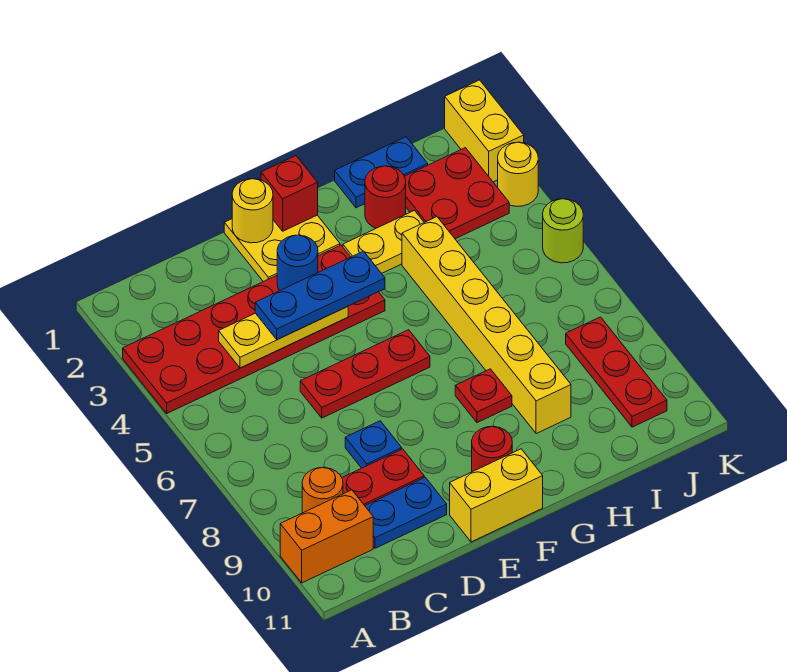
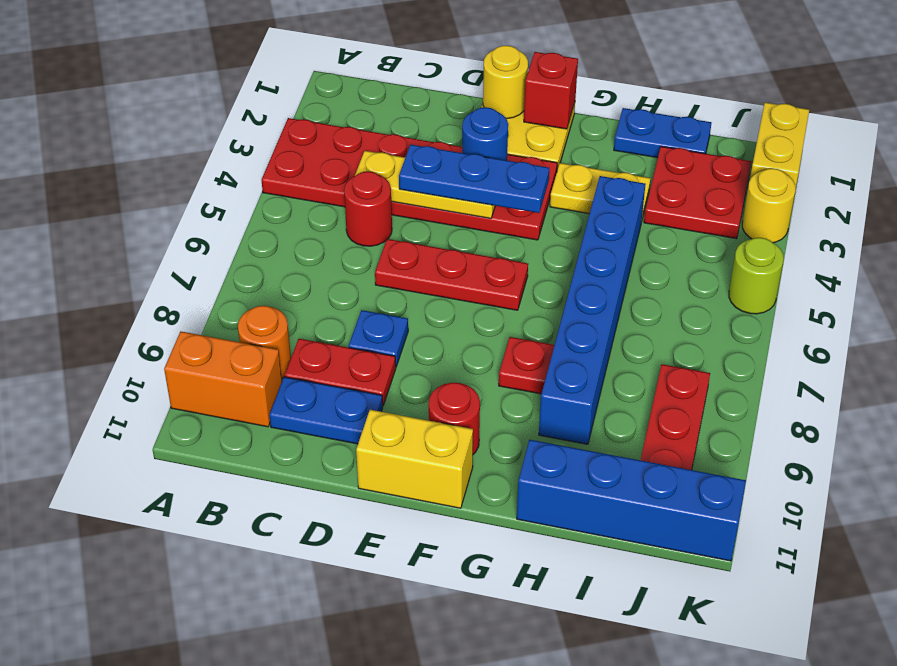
red 1x1 round brick [365,166,406,228] -> red 1x1 round brick moved to [344,171,392,246]
yellow 1x6 brick [402,217,571,434] -> blue 1x6 brick [539,176,645,444]
none -> blue 1x4 brick [517,440,746,561]

